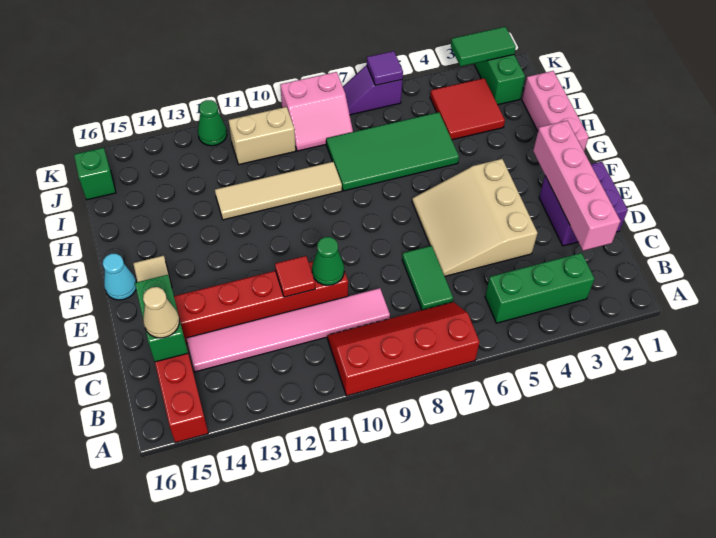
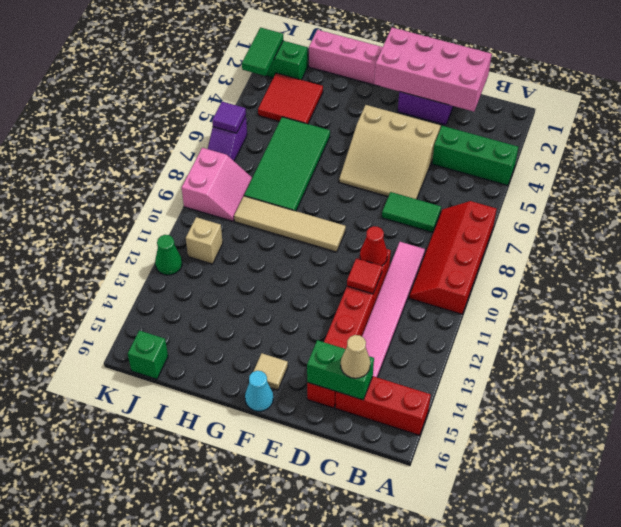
green 1x3 brick [485,253,595,323] -> green 1x3 brick turned to [432,126,518,185]
pink 1x4 brick [533,121,620,251] -> pink 2x4 brick [374,28,492,112]
green 1x1 cone [312,237,344,285] -> red 1x1 cone [360,226,387,266]
tan 1x4 tile [215,162,342,220] -> tan 1x4 tile turned to [234,196,346,252]
tan 1x2 brick [229,107,296,164] -> tan 1x1 brick [186,217,223,264]

